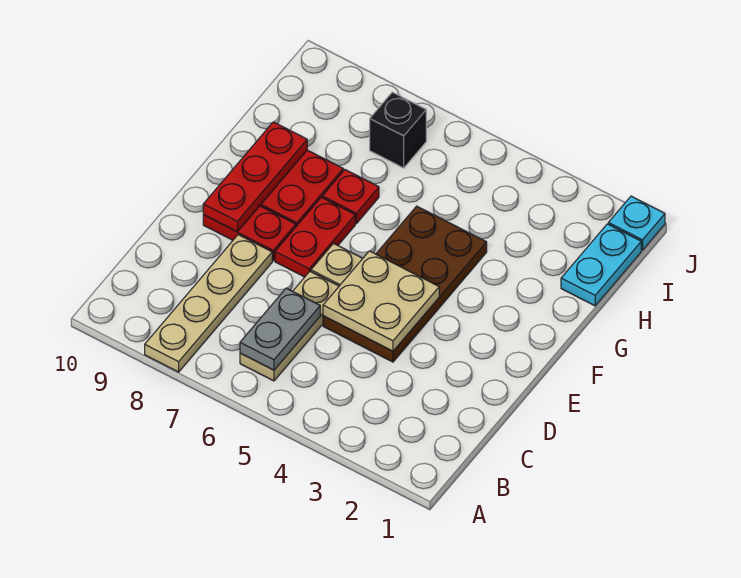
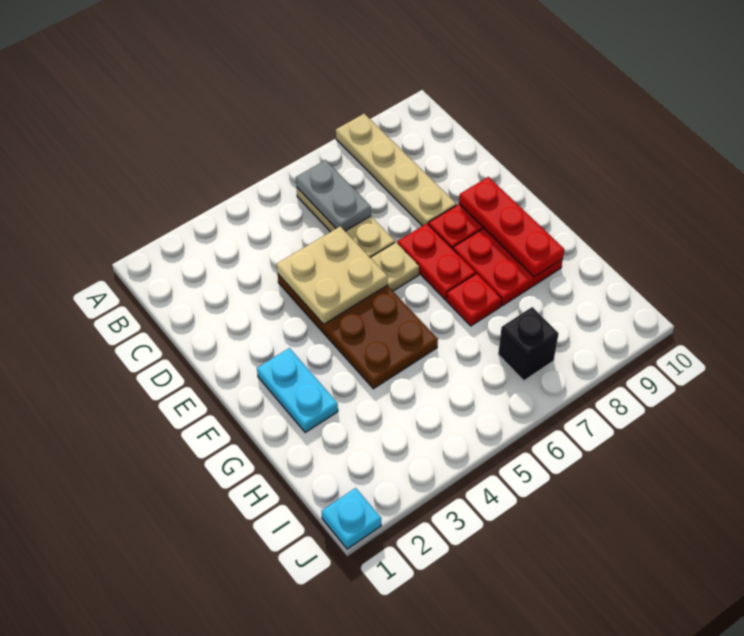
cyan 1x2 plate [561,224,641,306] -> cyan 1x2 plate moved to [257,348,338,432]

